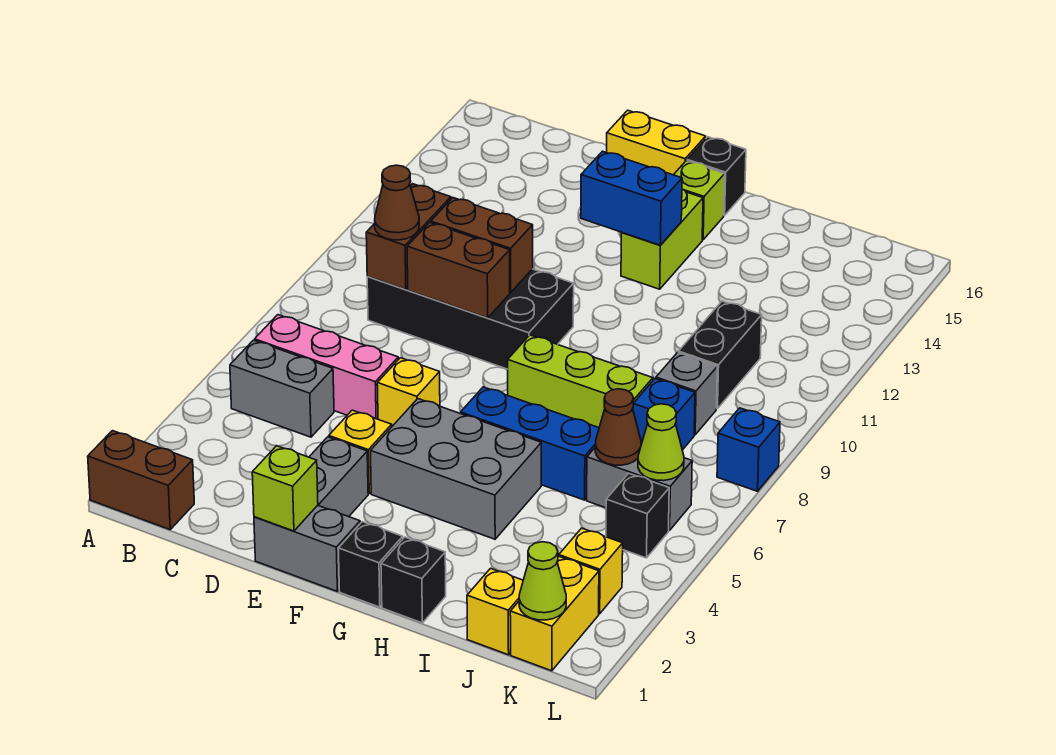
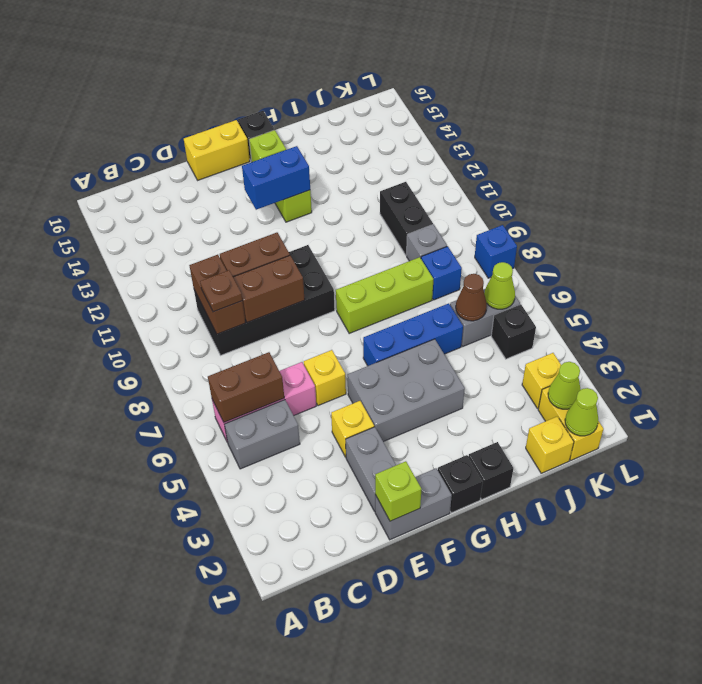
brown 1x2 brick [88,431,194,530] -> brown 1x2 brick moved to [208,352,284,422]
brown 1x1 cone [375,165,419,240] -> brown 1x1 plate [200,270,242,312]
none -> lime 1x1 cone [548,362,581,409]

